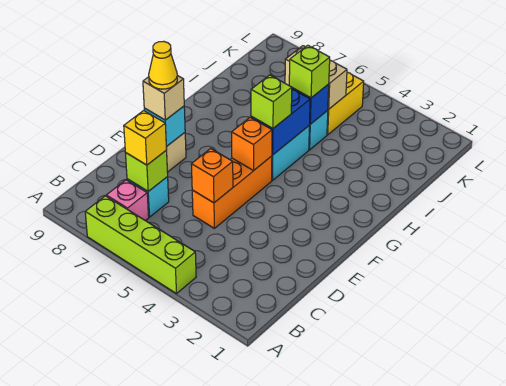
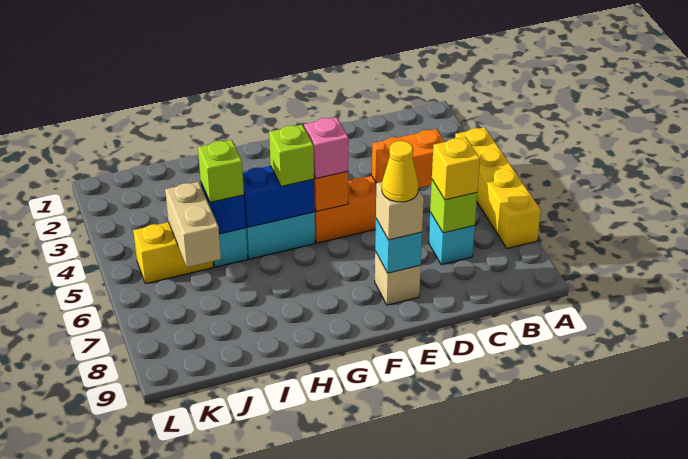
lime 1x4 brick [85,196,196,294] -> yellow 1x4 brick [455,127,541,248]
pink 1x1 brick [106,180,149,221] -> pink 1x1 brick moved to [304,117,349,179]
orange 1x1 brick [191,149,233,203] -> orange 1x2 brick [372,129,445,188]

